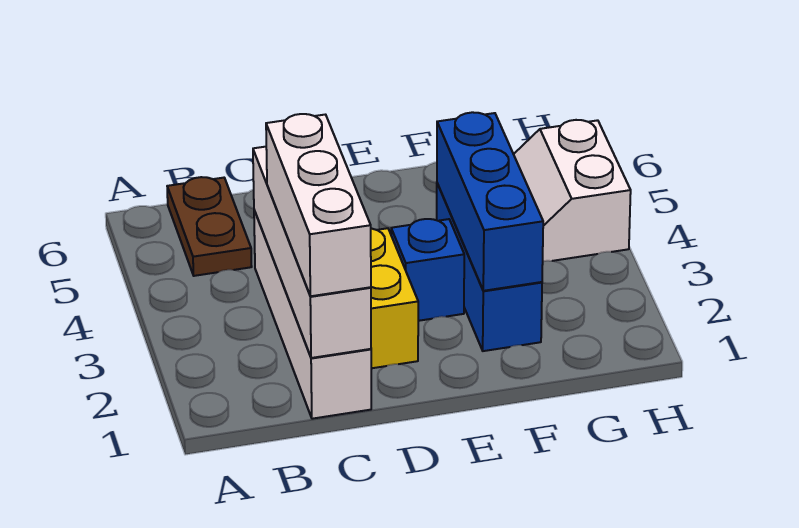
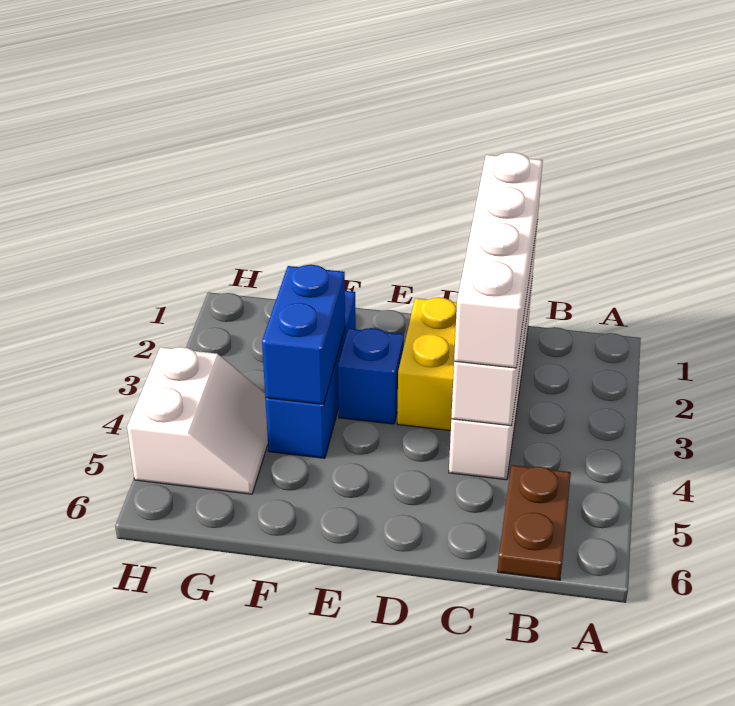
white 1x3 brick [266,114,371,296] -> white 1x4 brick [454,152,543,368]
blue 1x3 brick [437,112,543,291] -> blue 1x2 brick [262,265,345,404]

